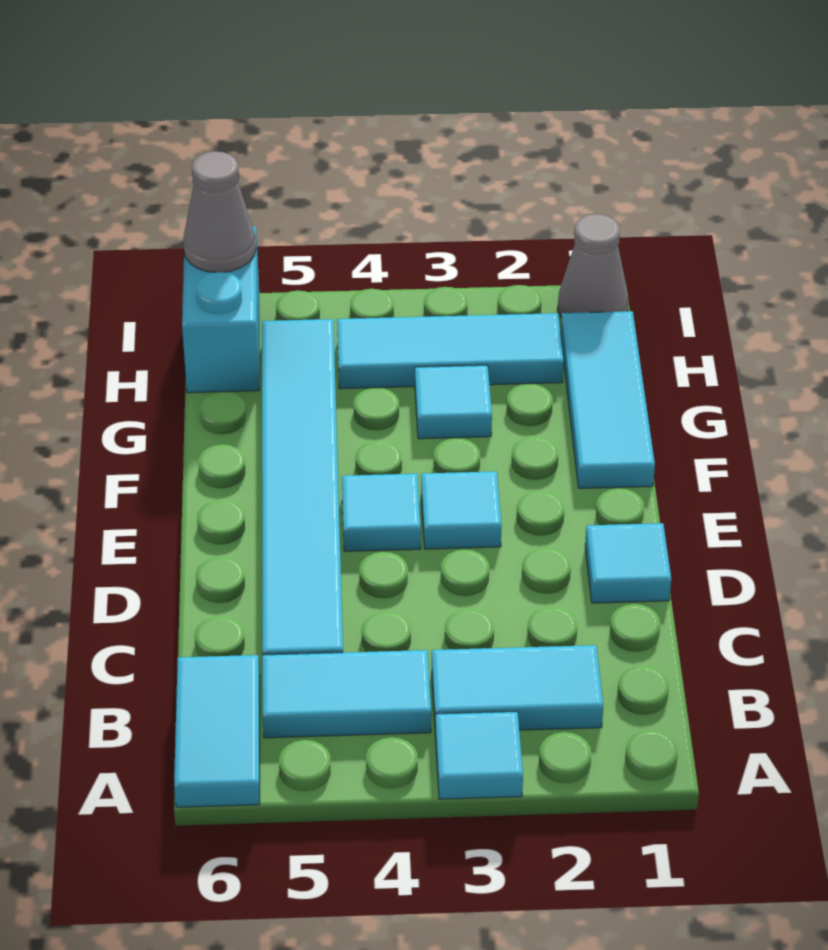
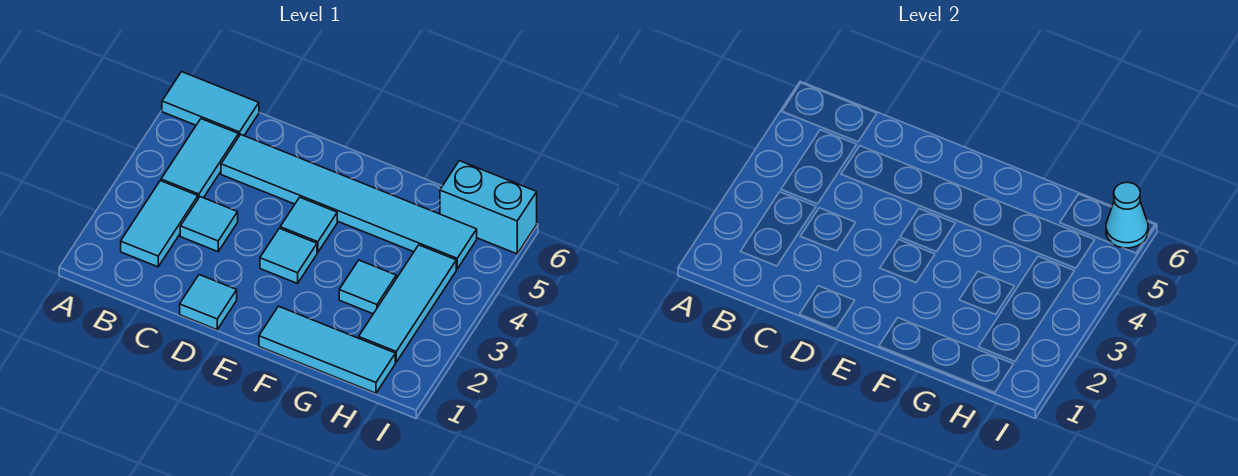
cyan 1x1 tile [435,711,523,799] -> cyan 1x1 tile moved to [180,197,238,252]
grey 1x1 cone [558,214,628,318] -> none
grey 1x1 cone [183,151,256,272] -> cyan 1x1 cone [1106,182,1148,248]

